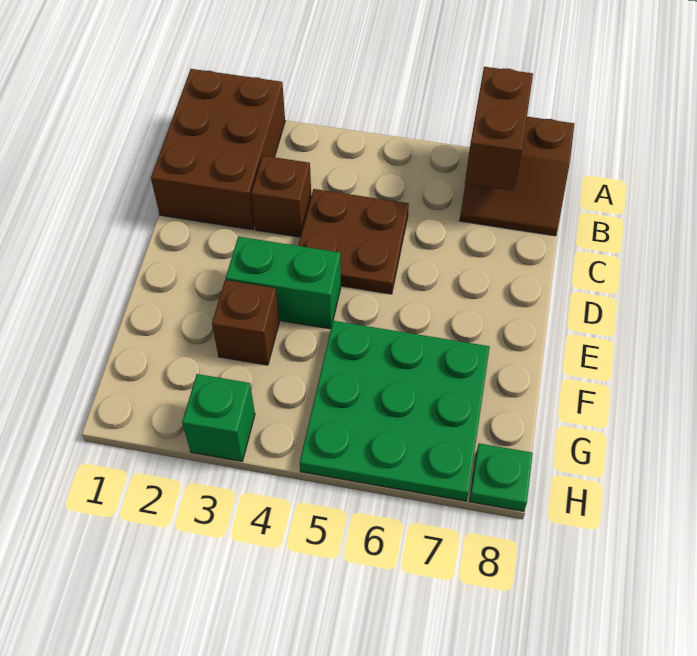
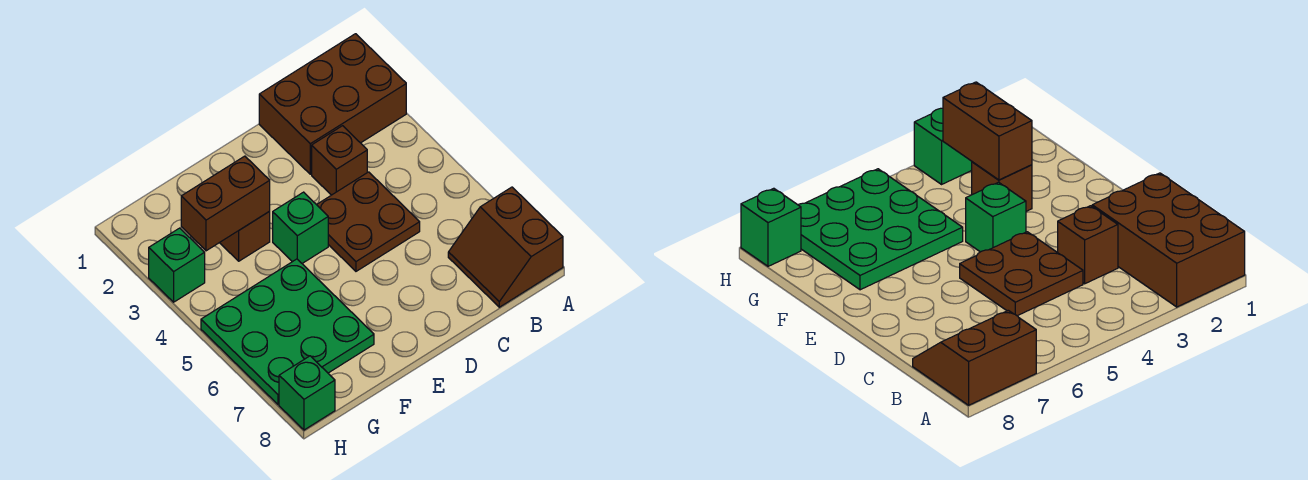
brown 1x2 brick [465,67,533,191] -> brown 1x2 brick moved to [181,156,270,251]
green 1x2 brick [226,237,341,329] -> green 1x1 brick [273,192,328,263]
green 1x1 plate [469,443,533,511] -> green 1x1 brick [279,356,335,430]

